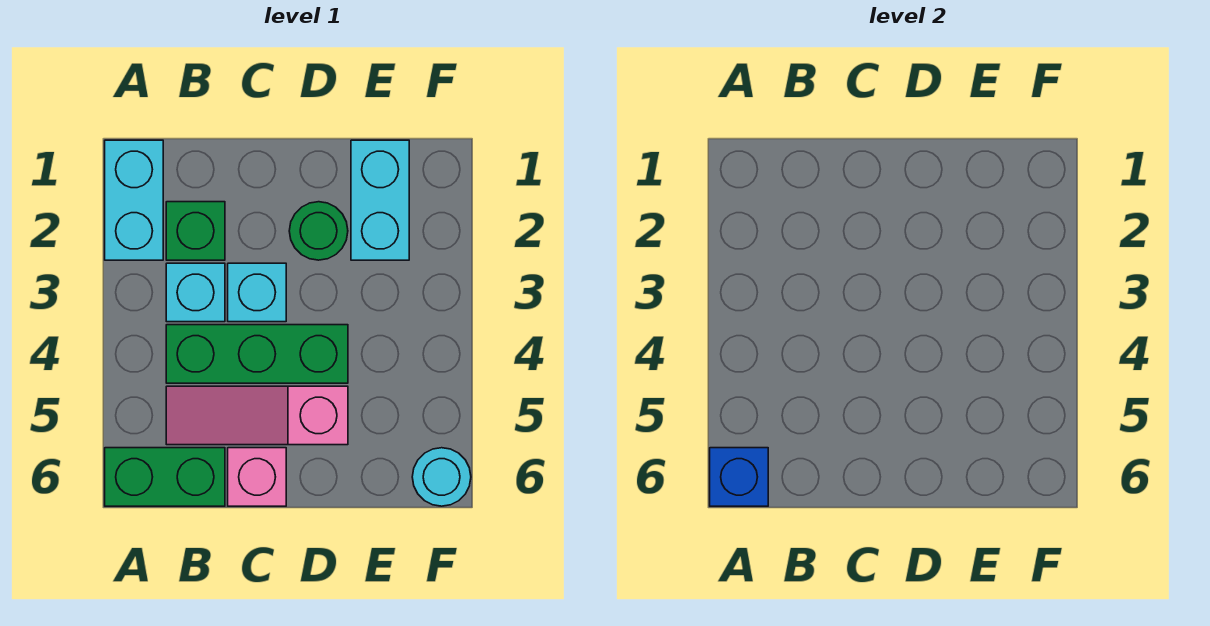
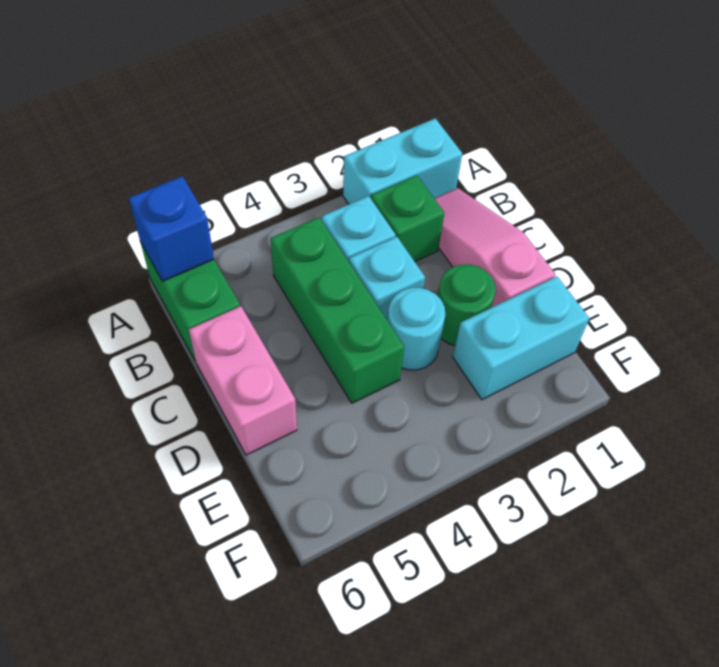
pink 1x3 slope [166,386,348,445] -> pink 1x3 slope moved to [434,188,555,307]
pink 1x1 brick [228,448,286,506] -> pink 1x2 brick [189,306,297,455]
cyan 1x1 round brick [412,448,471,506] -> cyan 1x1 round brick moved to [387,288,445,370]

